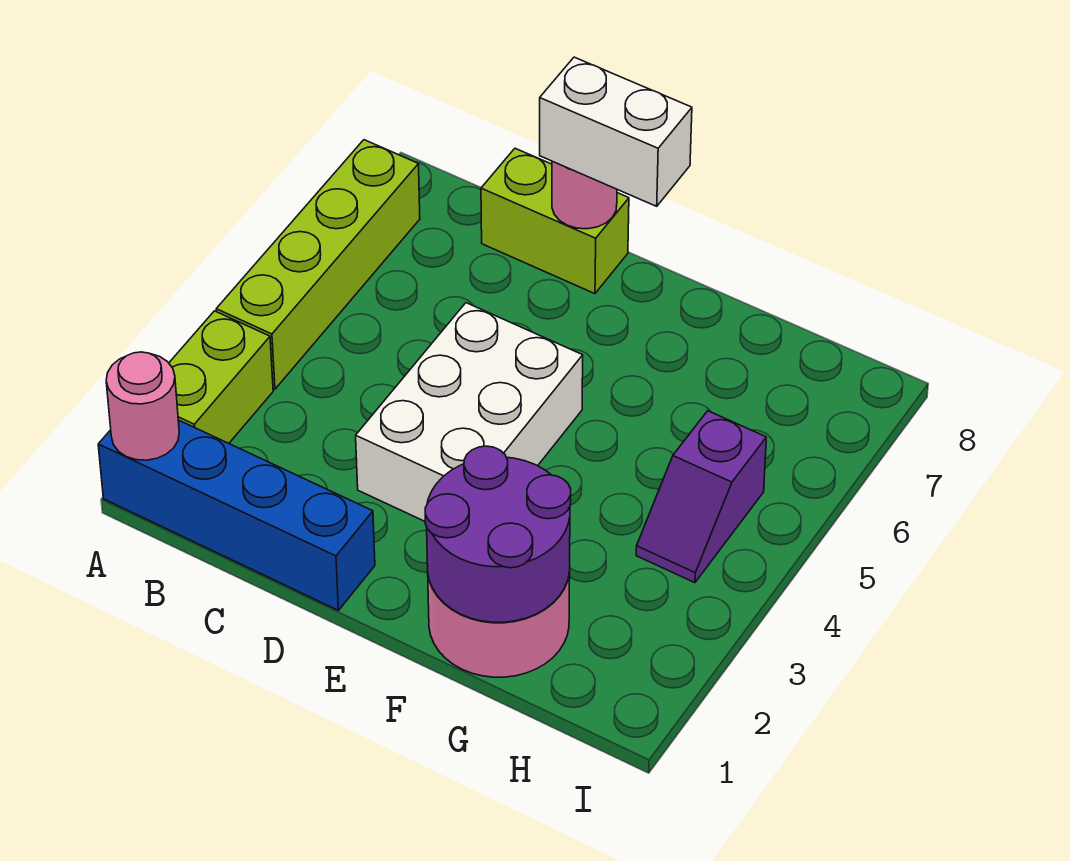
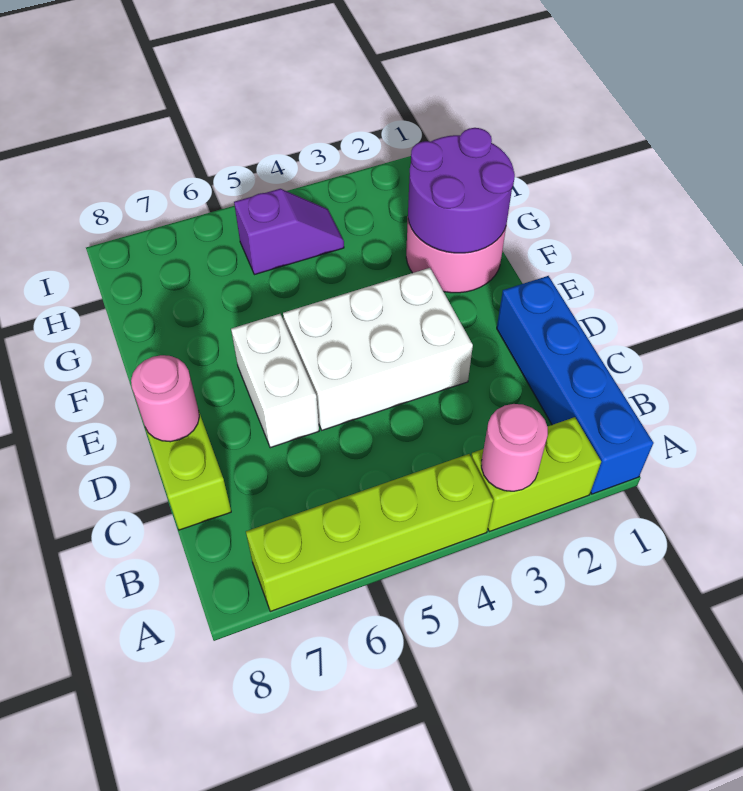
pink 1x1 round brick [106,352,179,460] -> pink 1x1 round brick moved to [481,404,548,491]
white 1x2 brick [540,57,692,206] -> white 1x2 brick moved to [231,314,319,448]

